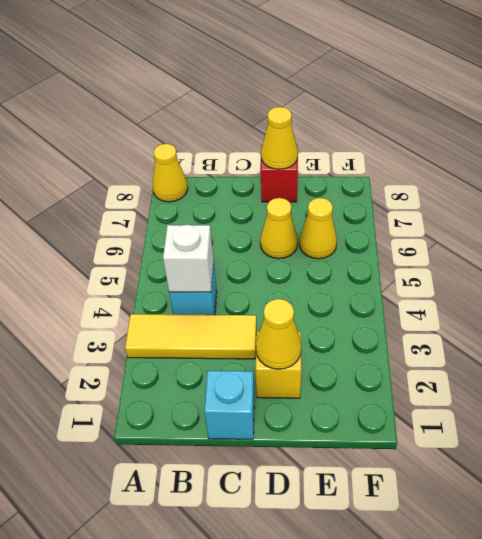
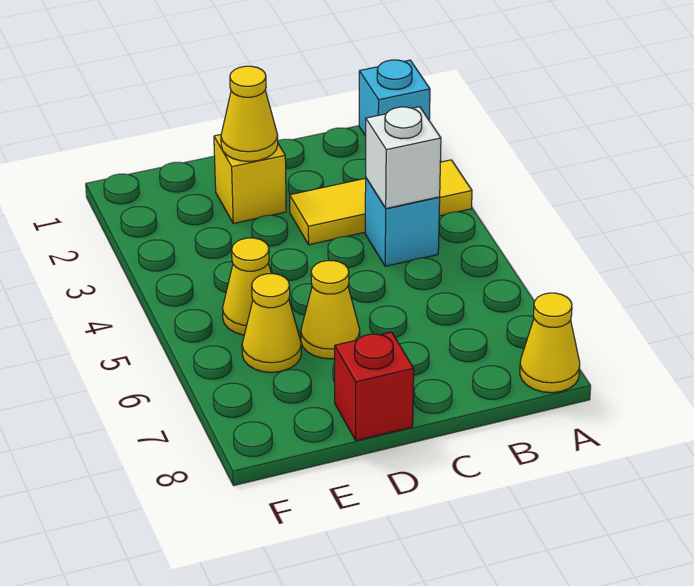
cyan 1x1 brick [204,371,254,439] -> cyan 1x1 brick moved to [359,60,430,136]
yellow 1x1 cone [261,107,298,169] -> yellow 1x1 cone moved to [222,238,271,335]

